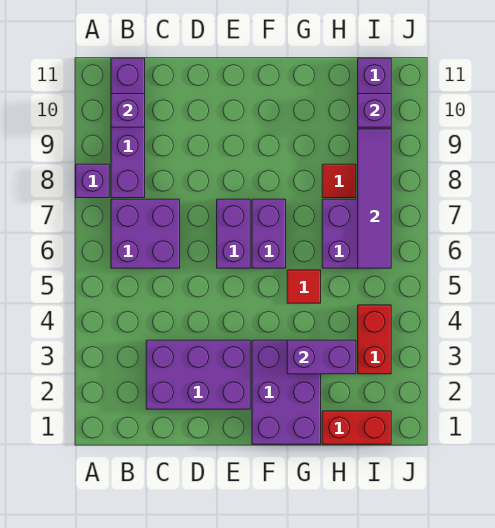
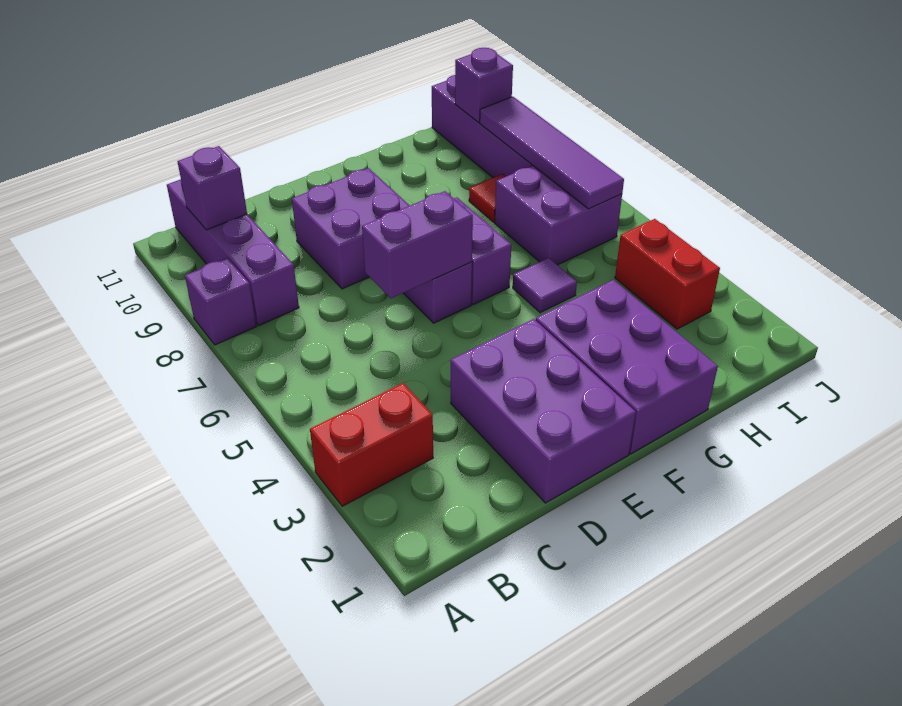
purple 2x2 brick [111,199,180,268] -> purple 2x2 brick moved to [292,168,410,289]
purple 2x3 brick [146,340,250,409] -> purple 2x3 brick turned to [451,319,636,503]
purple 1x2 brick [287,340,356,374] -> purple 1x2 brick moved to [362,191,473,298]
red 1x1 tile [287,270,321,303] -> purple 1x1 tile [513,258,577,313]
red 1x2 brick [322,411,391,444] -> red 1x2 brick moved to [310,383,433,506]

